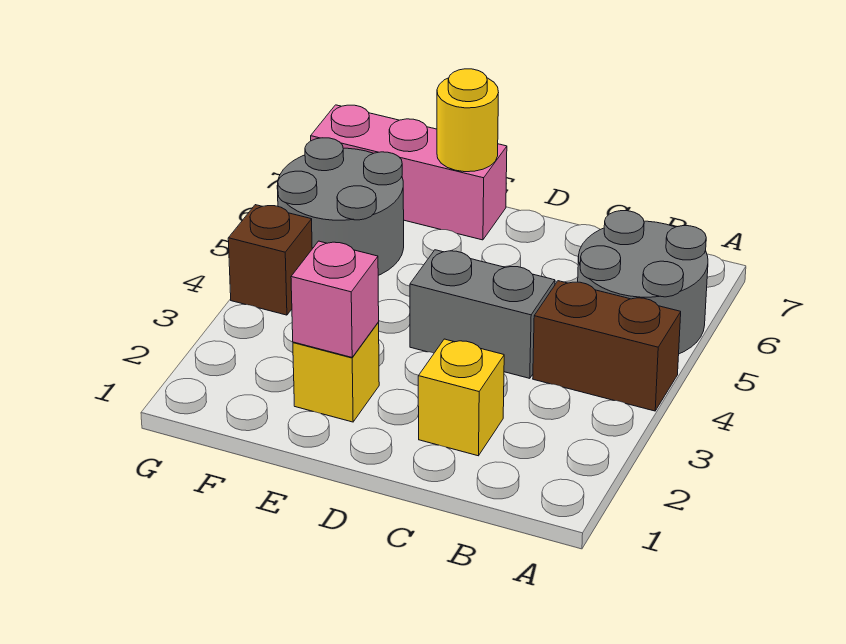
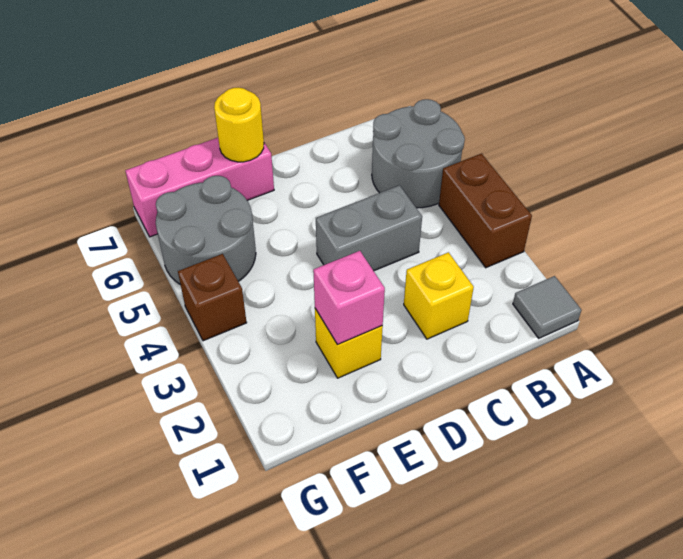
none -> grey 1x1 tile [513,276,581,338]
brown 1x2 brick [533,281,681,411] -> brown 1x2 brick turned to [439,154,532,268]

